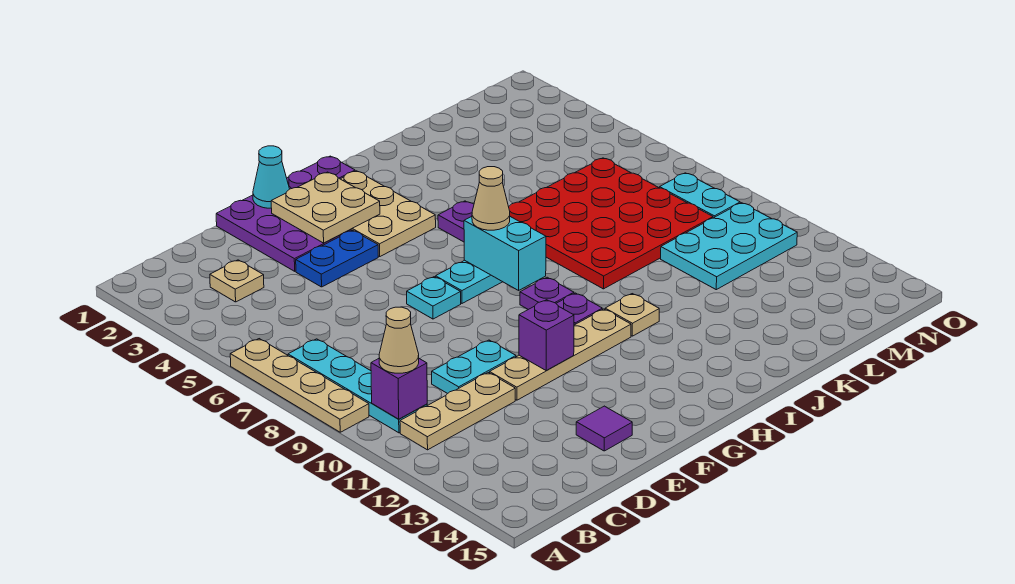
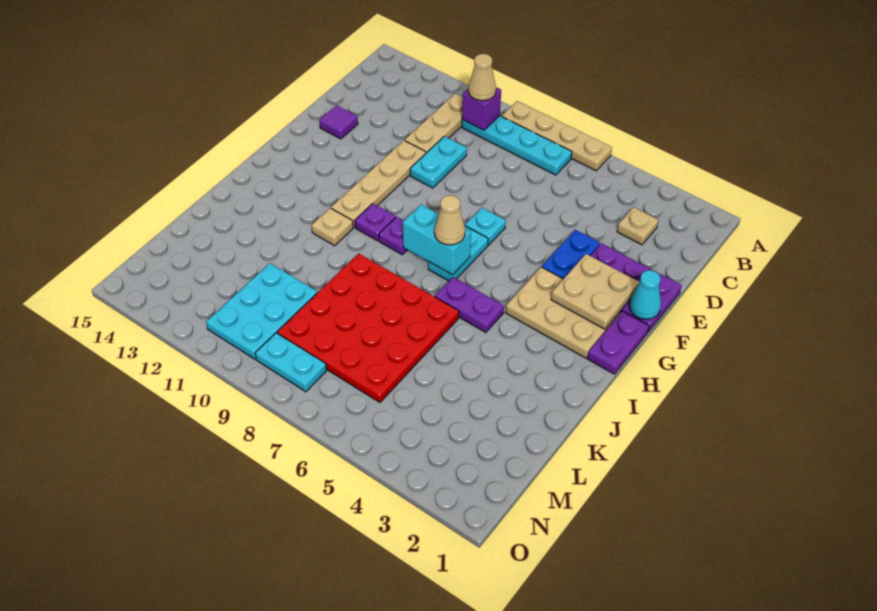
purple 1x1 brick [519,300,574,371] -> none

